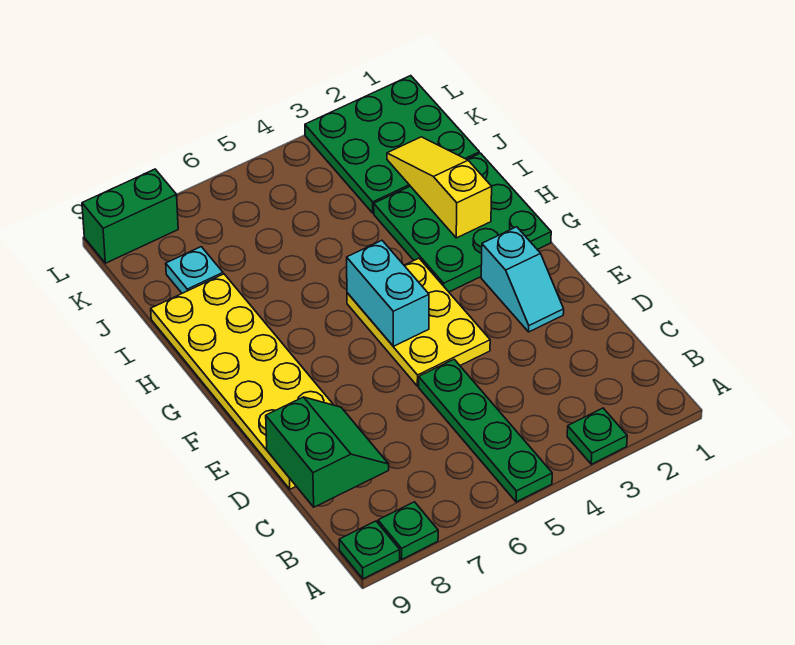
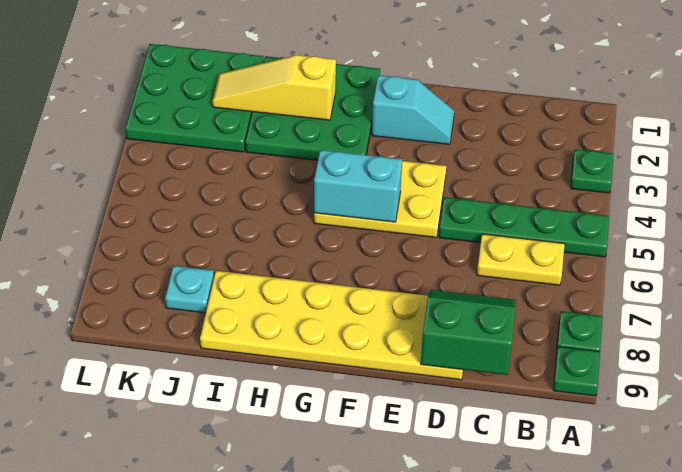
none -> yellow 1x2 plate [477,234,565,285]
green 1x2 brick [82,169,178,263] -> none

